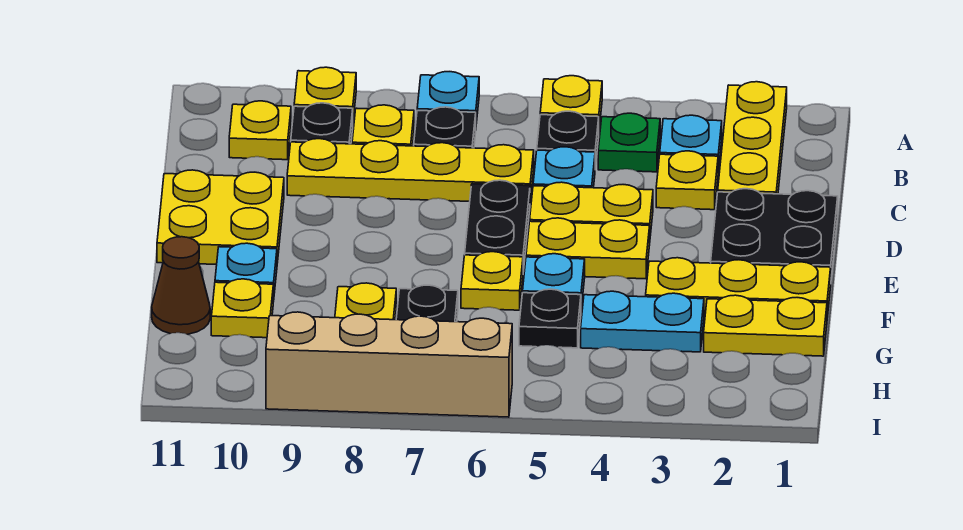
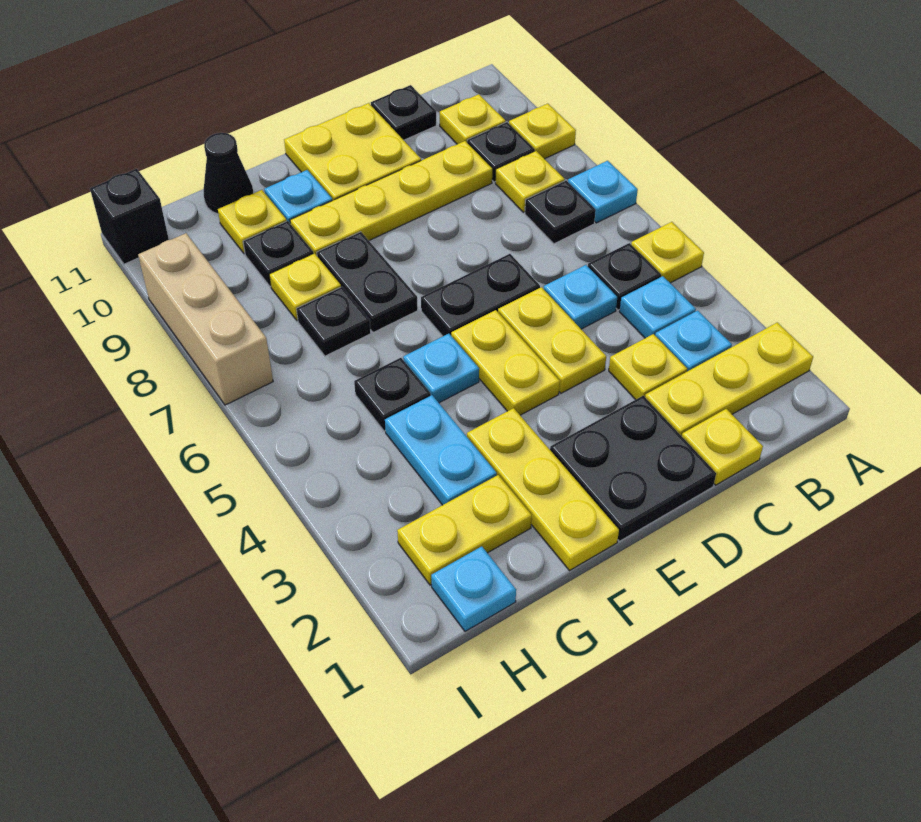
green 1x1 plate [598,113,660,172] -> cyan 1x1 plate [620,276,696,338]
yellow 1x4 plate [287,139,534,201] -> yellow 1x4 plate turned to [290,141,492,256]
none -> black 1x1 plate [371,85,436,140]
yellow 1x1 plate [461,252,523,310] -> yellow 1x1 plate moved to [682,409,763,485]
none -> black 1x2 plate [317,232,418,332]
yellow 1x2 plate [704,295,827,356] -> yellow 1x2 plate turned to [397,475,532,585]
none -> black 1x1 plate [243,221,313,287]
brown 1x1 cone [152,237,210,334] -> black 1x1 cone [204,133,253,214]
none -> cyan 1x1 plate [431,546,516,631]
tan 1x4 brick [266,312,512,417] -> tan 1x3 brick [138,233,273,405]
none -> black 1x1 brick [90,169,169,264]

